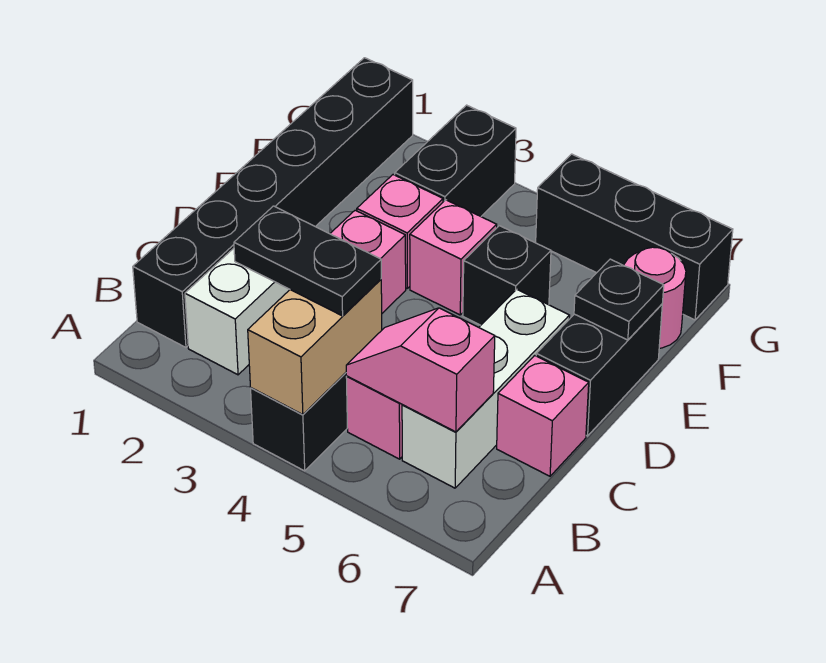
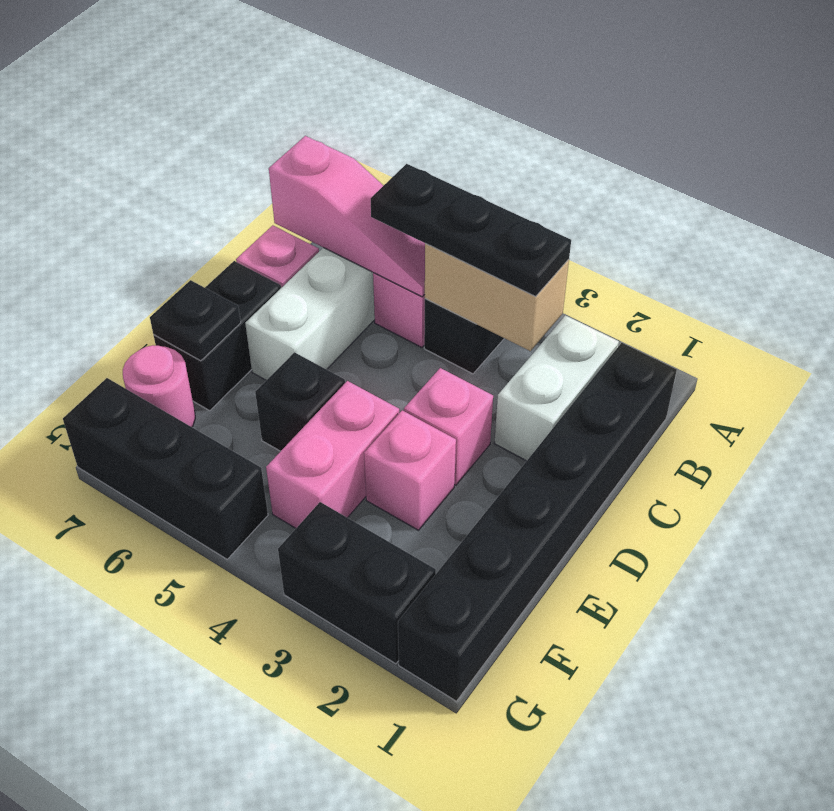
tan 1x2 brick [248,279,382,415] -> tan 1x2 brick turned to [425,244,569,351]
black 1x2 plate [234,206,381,316] -> black 1x3 plate [371,164,571,296]
pink 1x2 slope [346,308,495,432] -> pink 1x3 slope [269,136,425,297]
pink 1x1 brick [410,200,497,315] -> pink 1x2 brick [266,381,399,528]
black 1x2 brick [395,105,516,216] -> black 1x2 brick turned to [278,502,436,664]

